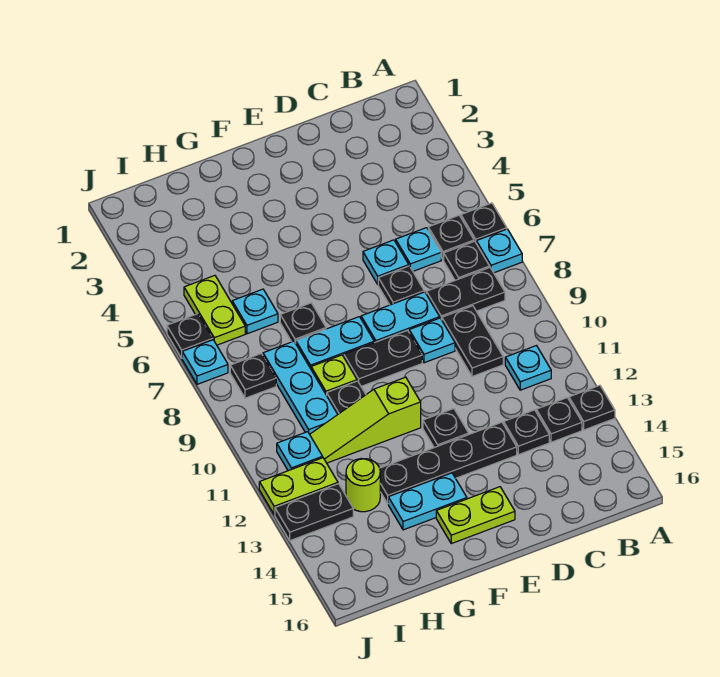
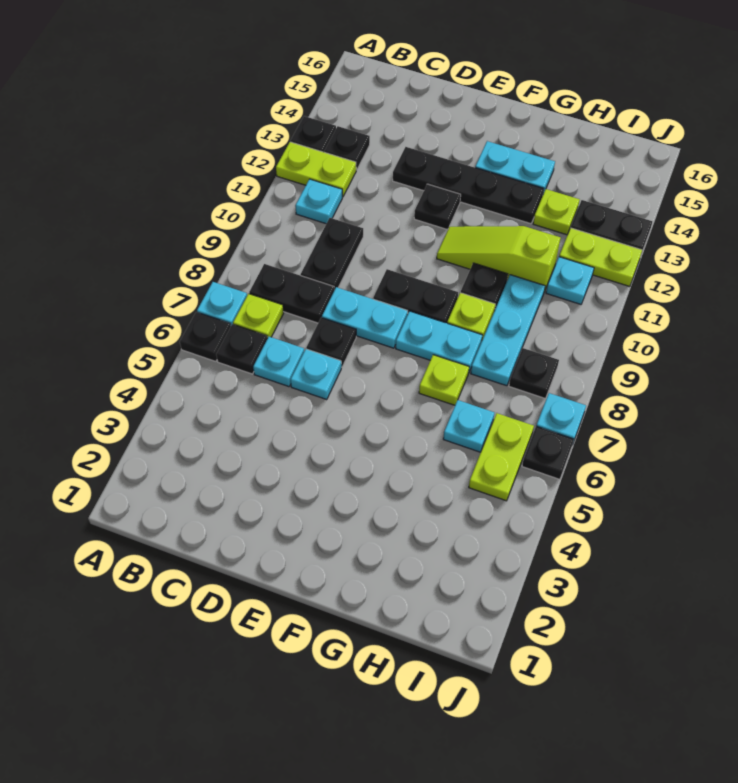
black 1x1 plate [444,241,490,280] -> lime 1x1 plate [233,294,284,338]
black 1x1 plate [504,410,549,455] -> none
cyan 1x1 plate [409,318,455,363] -> none
lime 1x2 plate [436,487,515,544] -> lime 1x2 plate moved to [276,142,356,197]
lime 1x3 slope [310,377,421,463] -> lime 1x3 slope turned to [437,226,561,292]
black 1x1 plate [280,303,326,343] -> lime 1x1 plate [419,355,469,405]
lime 1x1 round brick [346,459,380,512] -> lime 1x1 plate [533,189,580,235]

